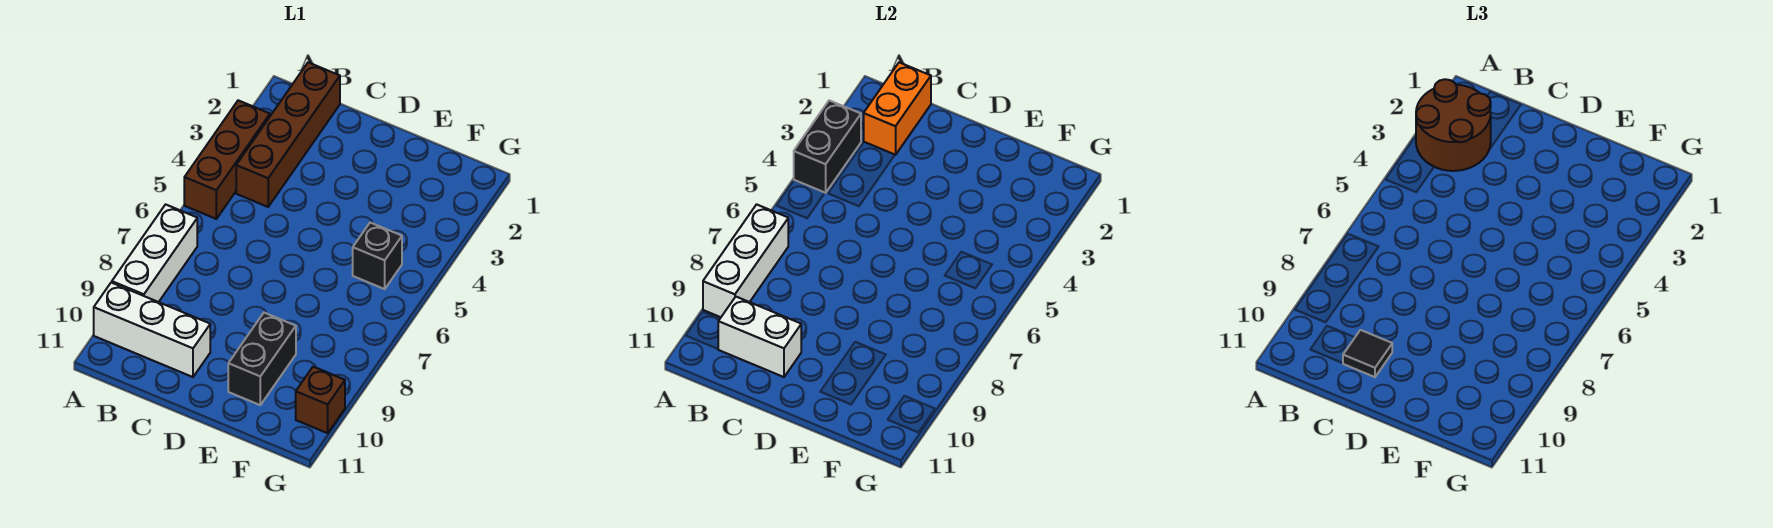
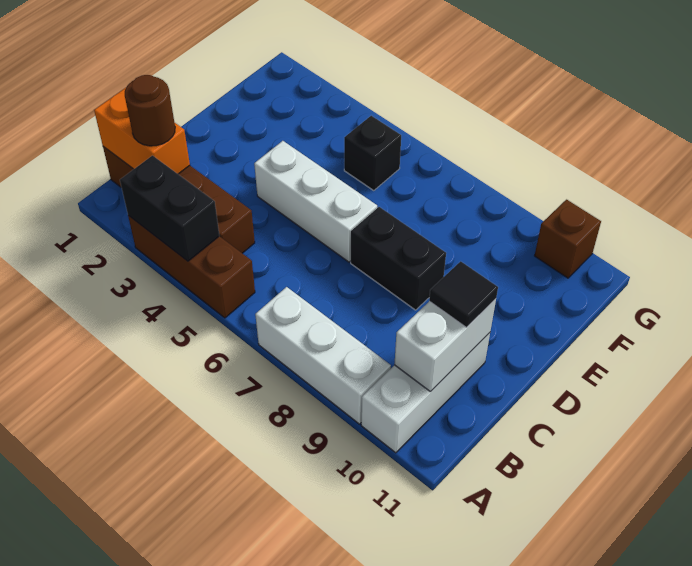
brown 2x2 round brick [1416,79,1491,171] -> brown 1x1 round brick [125,75,175,146]
white 1x3 brick [703,204,788,317] -> white 1x3 brick moved to [254,141,377,262]
black 1x2 brick [228,313,296,405] -> black 1x2 brick moved to [351,207,446,310]

